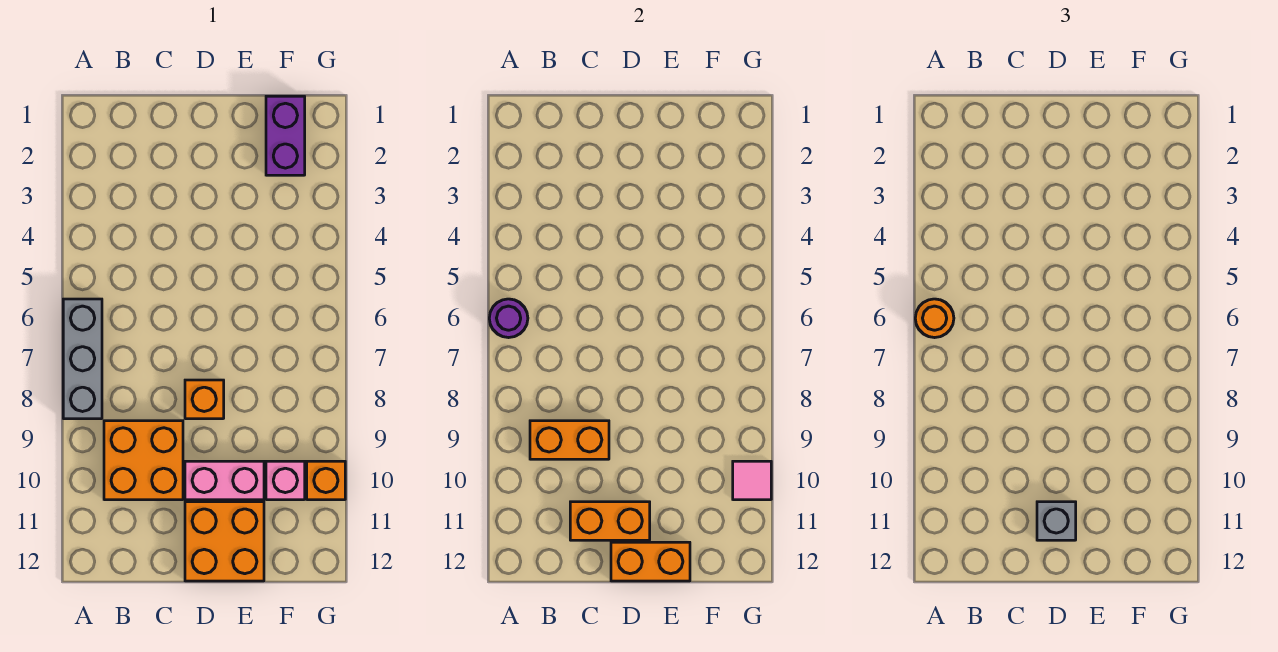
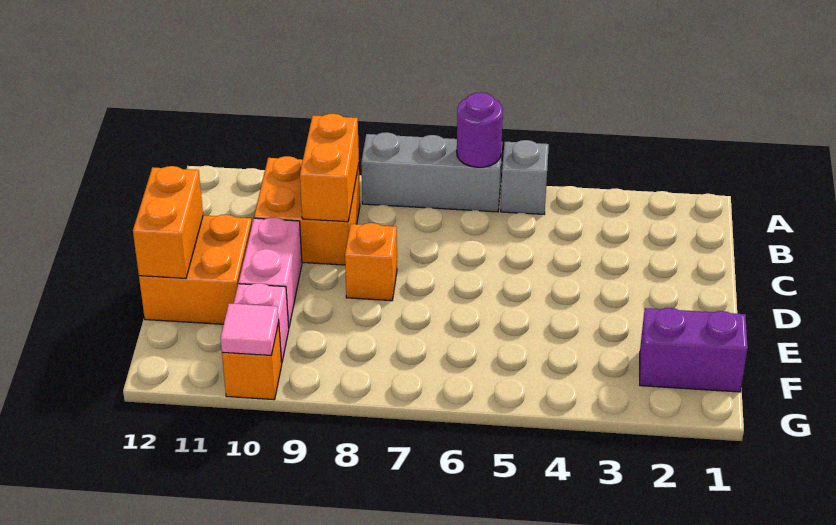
orange 1x1 round brick [915,299,954,338] -> none
orange 1x2 brick [570,502,650,540] -> none
grey 1x1 brick [1037,502,1076,540] -> grey 1x1 brick moved to [501,140,549,214]

